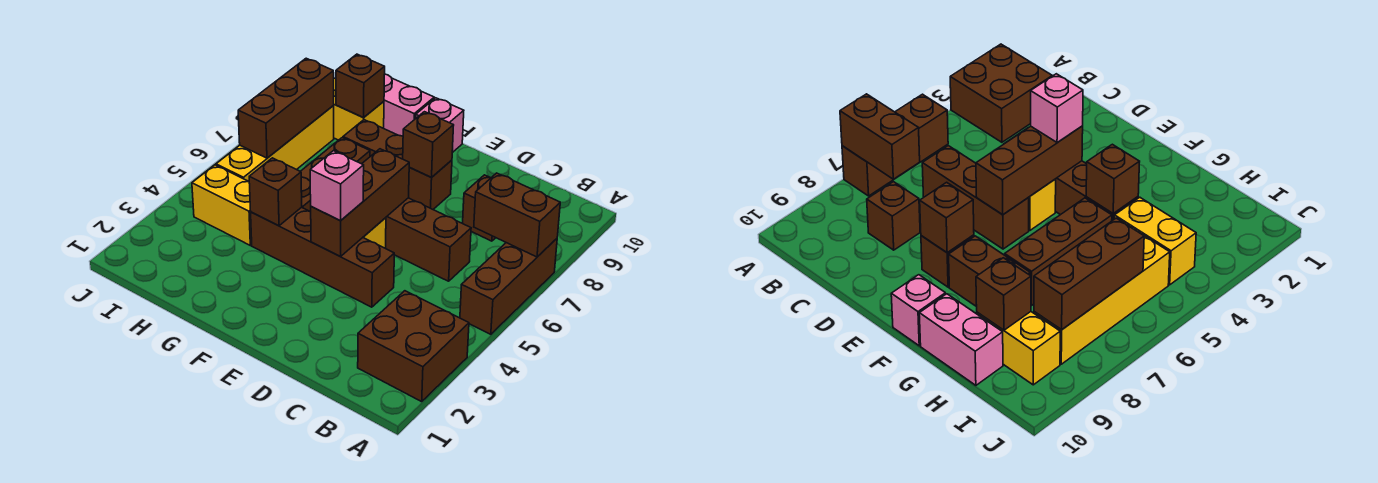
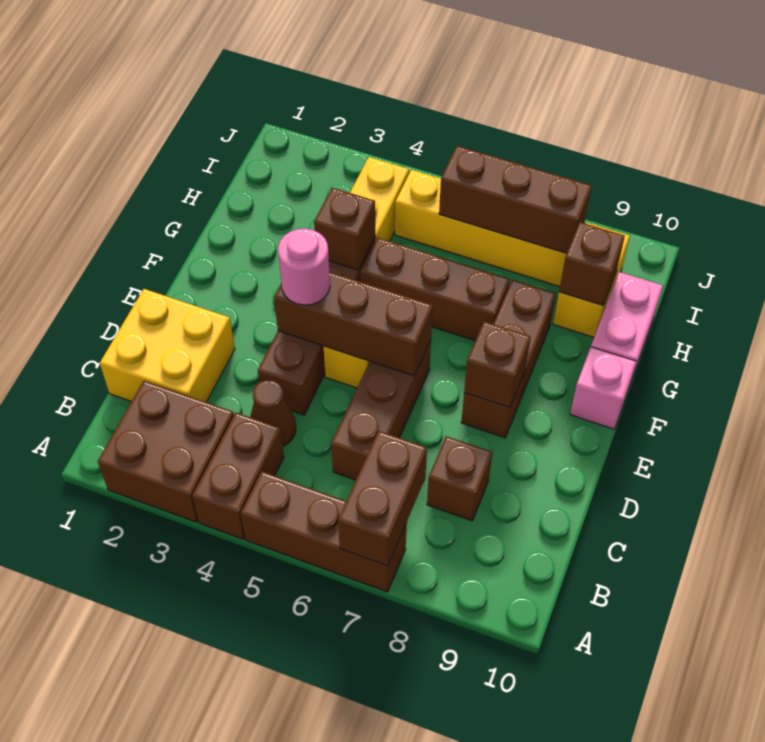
none -> brown 1x2 brick [192,413,284,539]
none -> yellow 2x2 brick [100,289,235,402]
none -> brown 1x1 cone [250,380,296,446]
pink 1x1 brick [310,151,364,221] -> pink 1x1 round brick [278,229,330,305]

